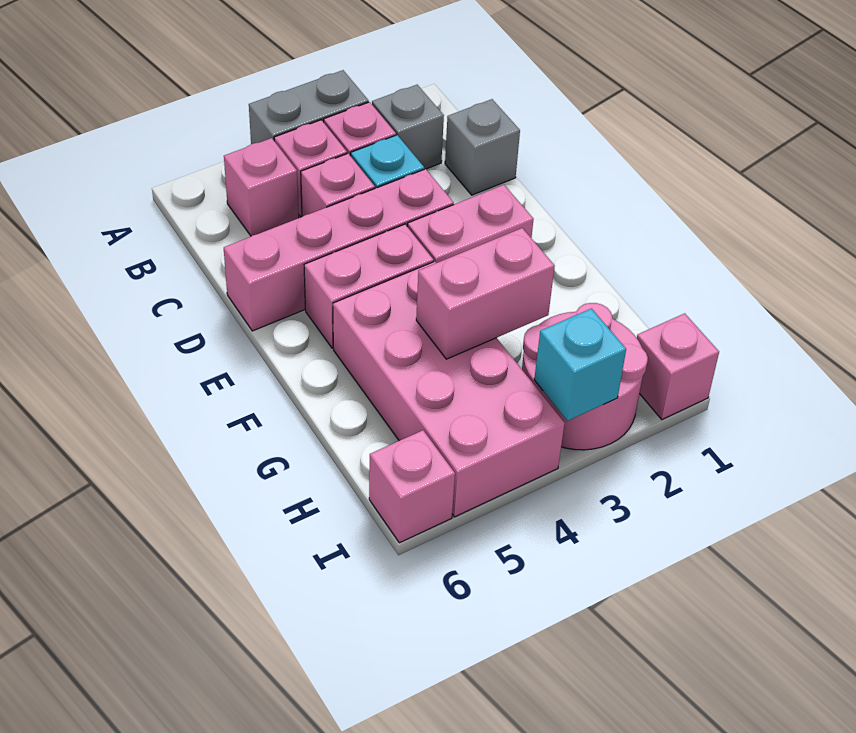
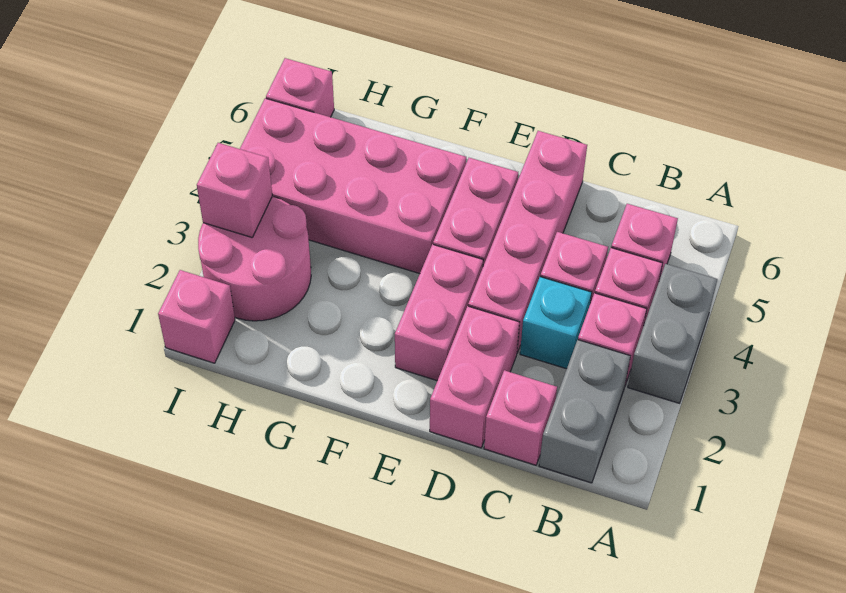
grey 1x1 brick [372,85,444,169] -> grey 1x2 brick [539,340,630,483]
grey 1x1 brick [445,99,520,195] -> pink 1x1 brick [484,370,557,465]
pink 1x2 brick [416,228,555,359] -> pink 1x2 brick moved to [430,306,519,448]
cyan 1x1 brick [534,309,626,421] -> pink 1x1 brick [197,143,272,237]

